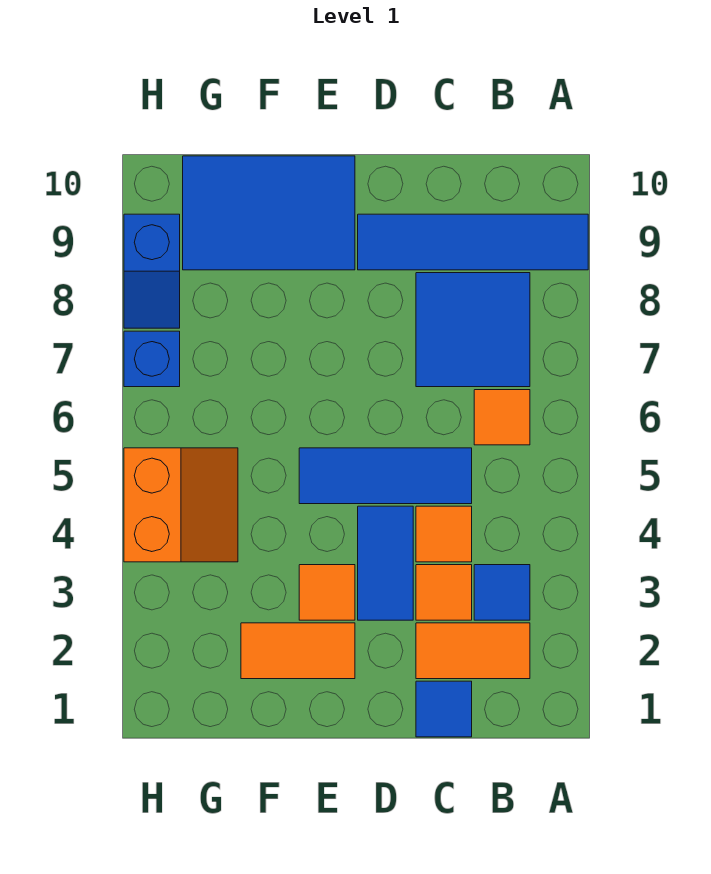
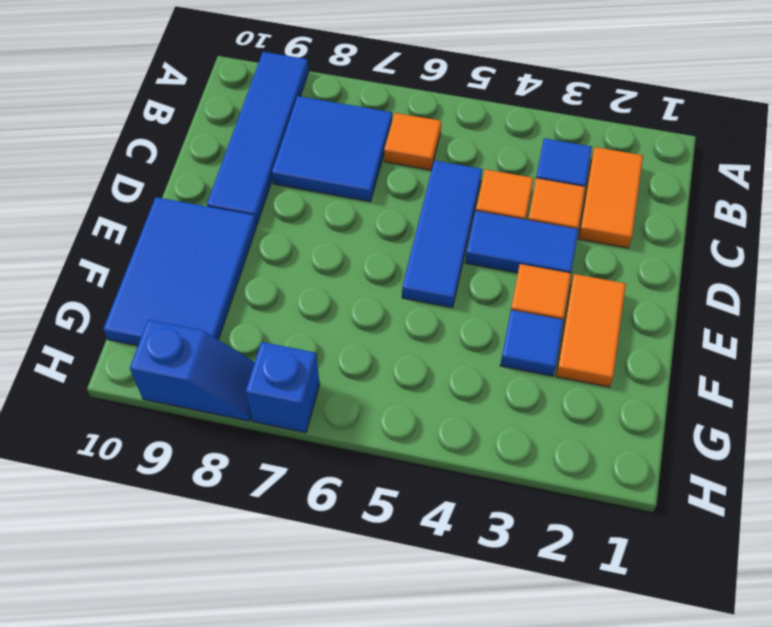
blue 1x1 tile [416,681,472,737] -> blue 1x1 tile moved to [500,310,564,376]
orange 2x2 slope [124,448,238,562] -> none

